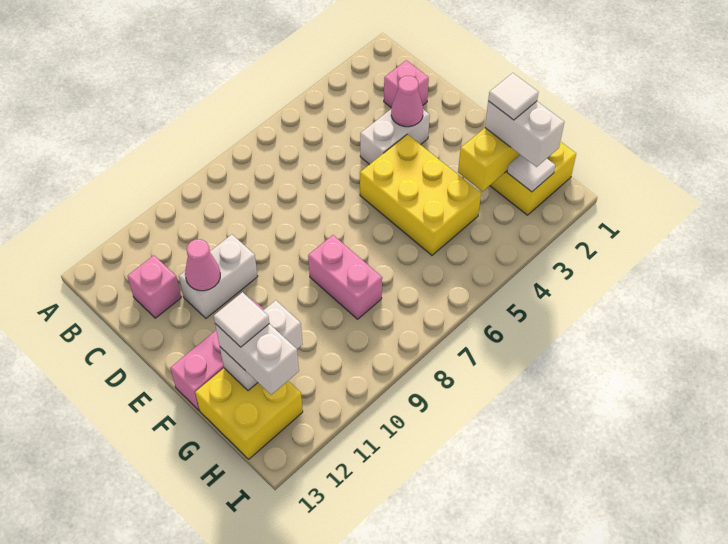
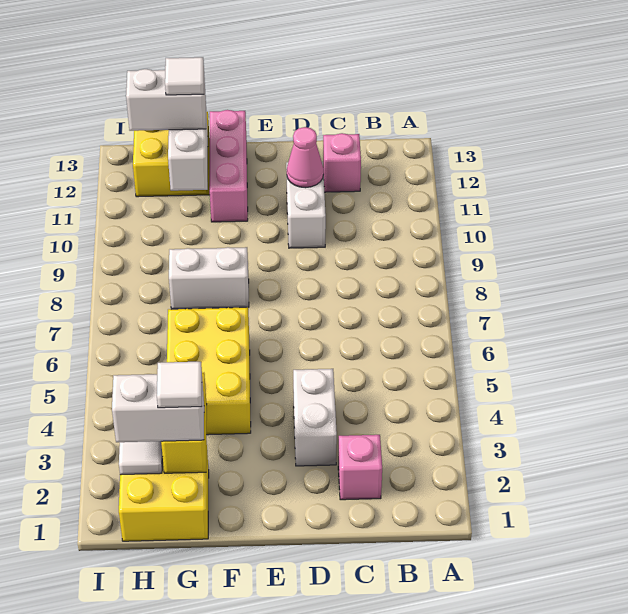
pink 1x1 cone [391,76,423,127] -> none
yellow 2x3 brick [360,134,481,255] -> yellow 2x3 brick turned to [167,307,251,435]
pink 1x2 brick [308,235,382,319] -> white 1x2 brick [169,247,249,309]

